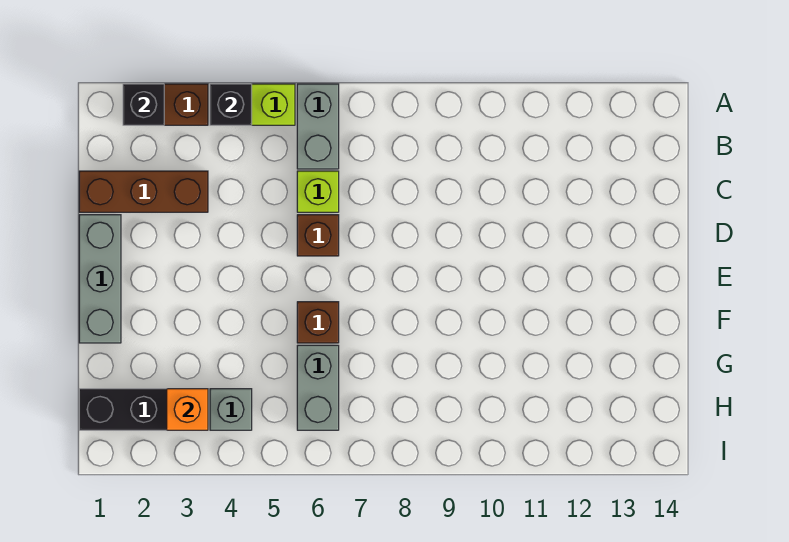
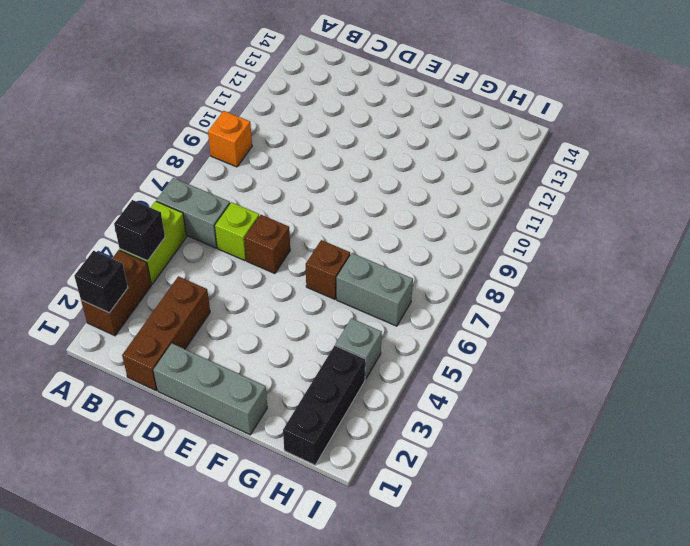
orange 1x1 brick [167,389,208,430] -> orange 1x1 brick moved to [208,111,252,167]

